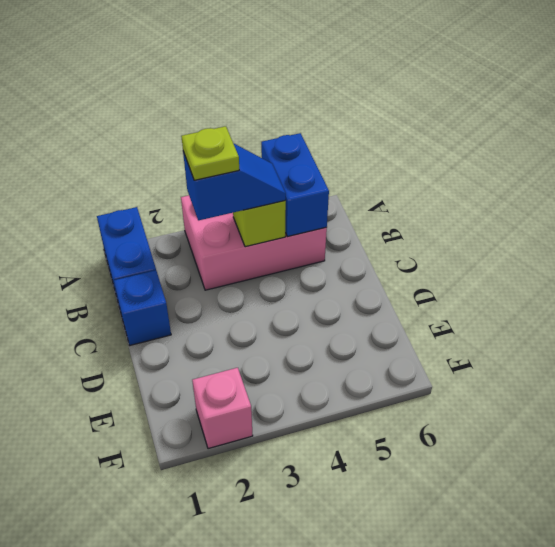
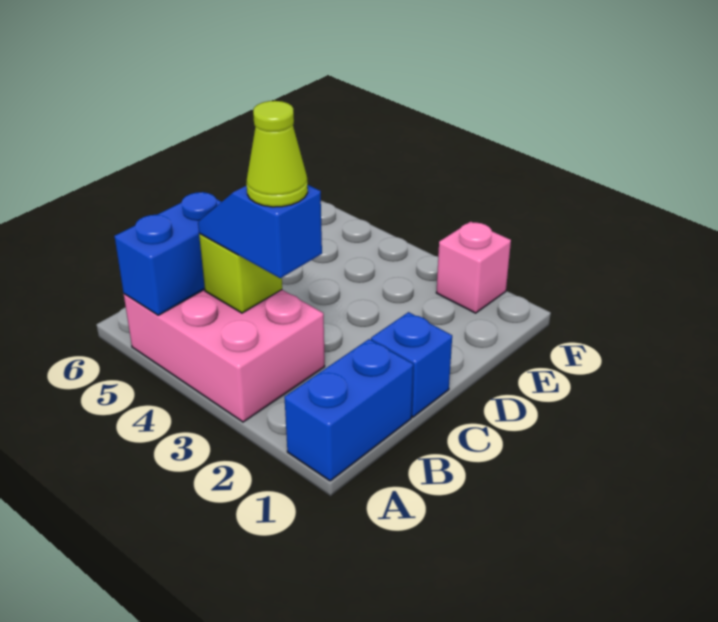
lime 1x1 plate [181,126,239,180] -> lime 1x1 cone [246,101,308,207]

